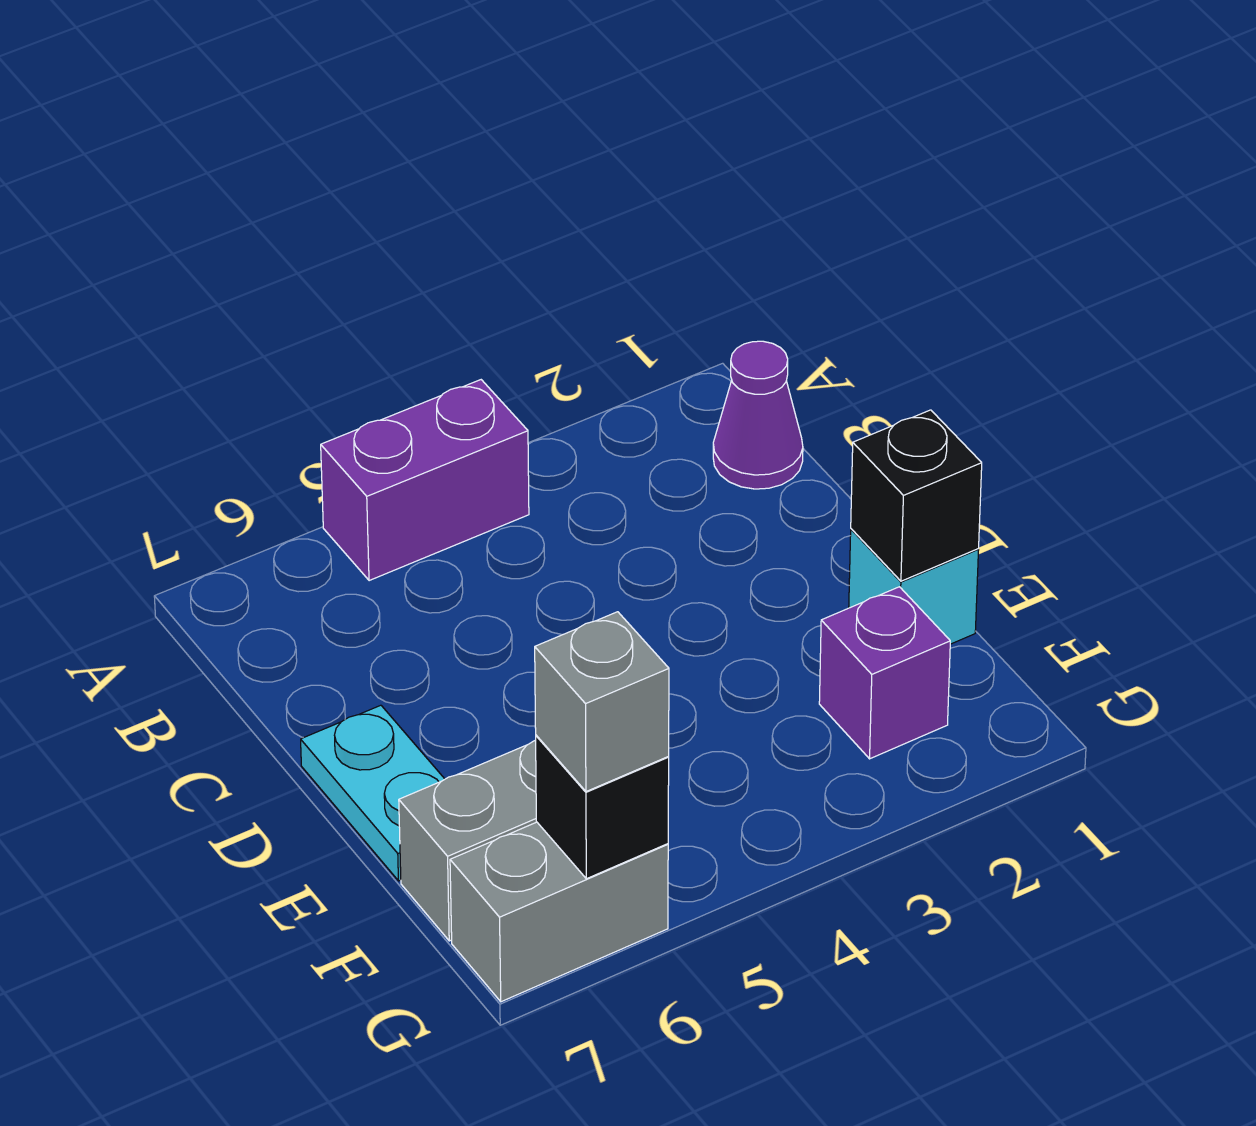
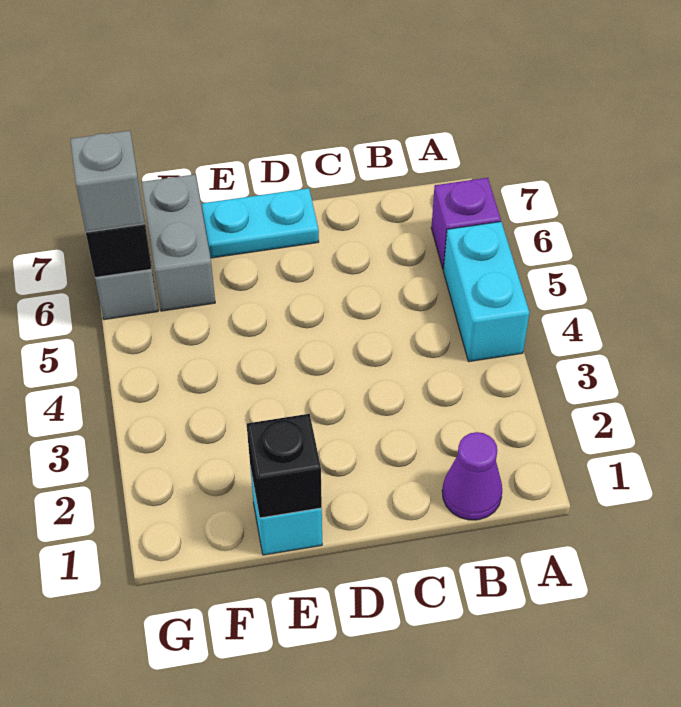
purple 1x2 brick [321,380,529,581] -> cyan 1x2 brick [443,222,529,362]
purple 1x1 brick [819,587,950,759] -> purple 1x1 brick moved to [431,178,501,270]

